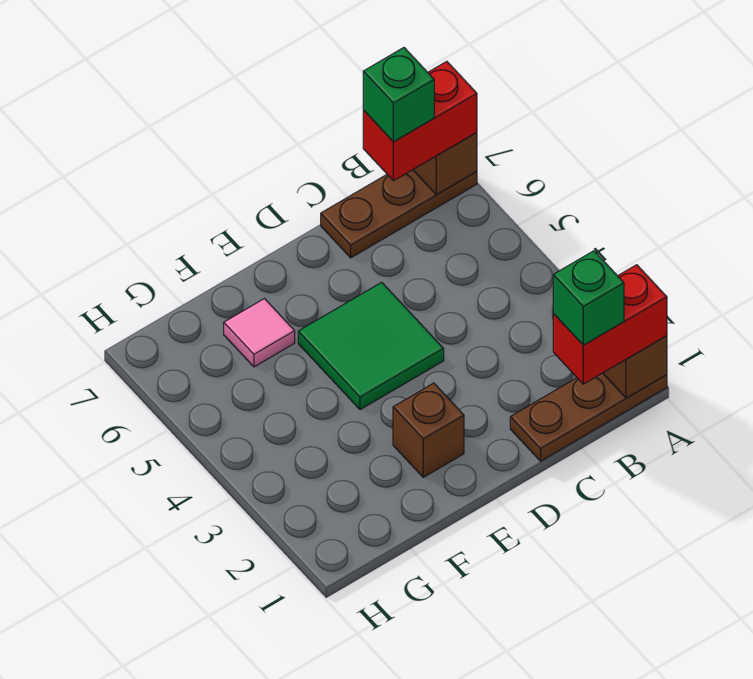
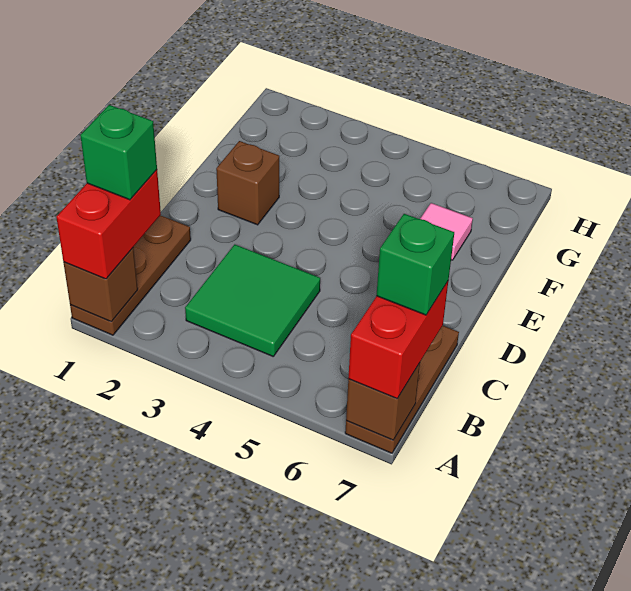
green 2x2 tile [298,282,444,410] -> green 2x2 tile moved to [185,245,320,356]

